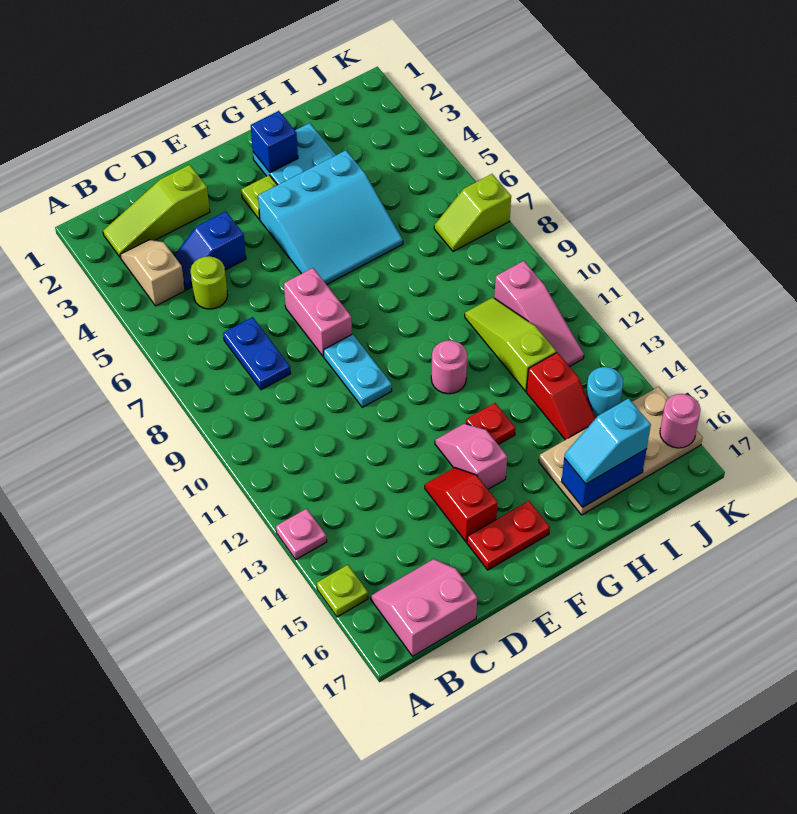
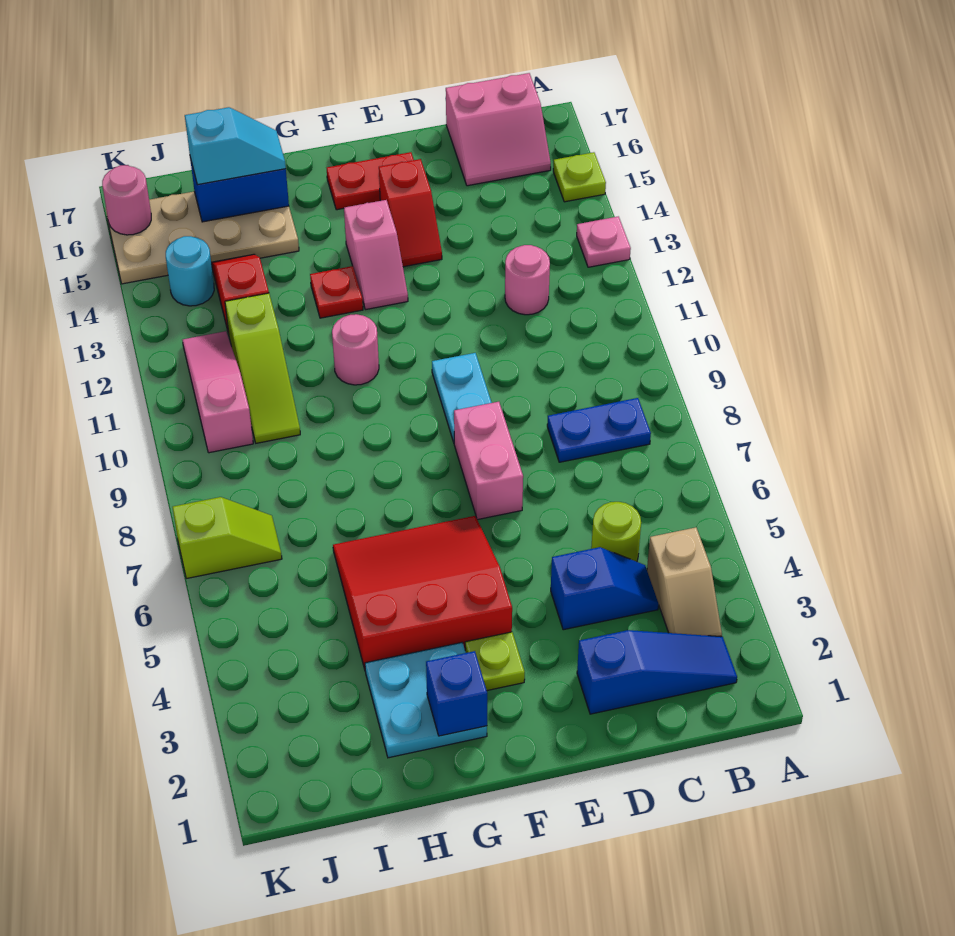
lime 1x3 slope [103,165,210,258] -> blue 1x3 slope [577,630,737,714]
blue 1x2 plate [223,317,291,390] -> blue 1x2 plate turned to [547,398,651,462]
none -> pink 1x1 round brick [505,245,550,315]
cyan 3x3 slope [258,150,403,285] -> red 3x3 slope [333,516,512,669]

